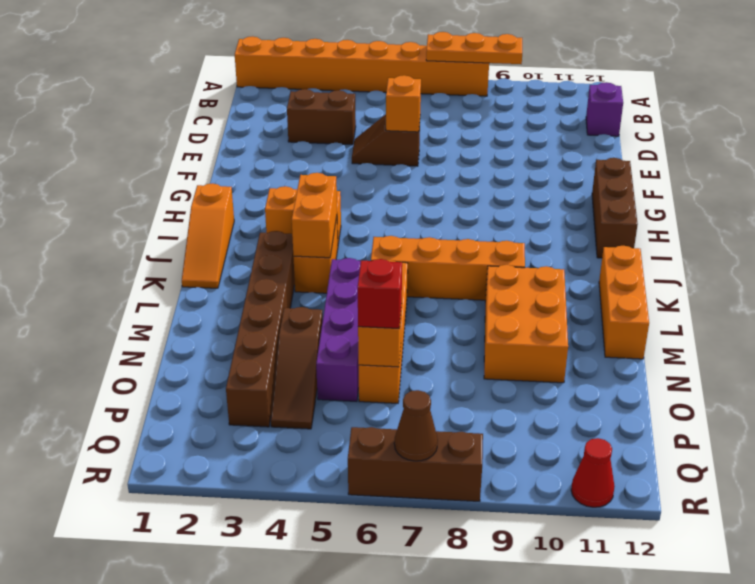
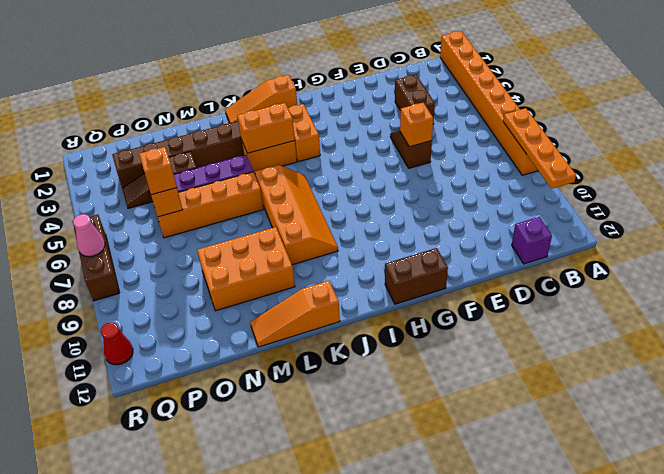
orange 1x3 plate [426,32,522,64] -> orange 1x4 plate [503,108,576,189]
brown 1x3 brick [592,158,638,258] -> brown 1x2 brick [385,248,448,304]
orange 1x3 brick [599,246,649,359] -> orange 1x3 slope [250,281,340,347]
red 1x1 brick [358,259,402,328] -> orange 1x1 brick [139,147,177,195]
brown 1x1 cone [394,390,438,461] -> pink 1x1 cone [73,214,105,257]

